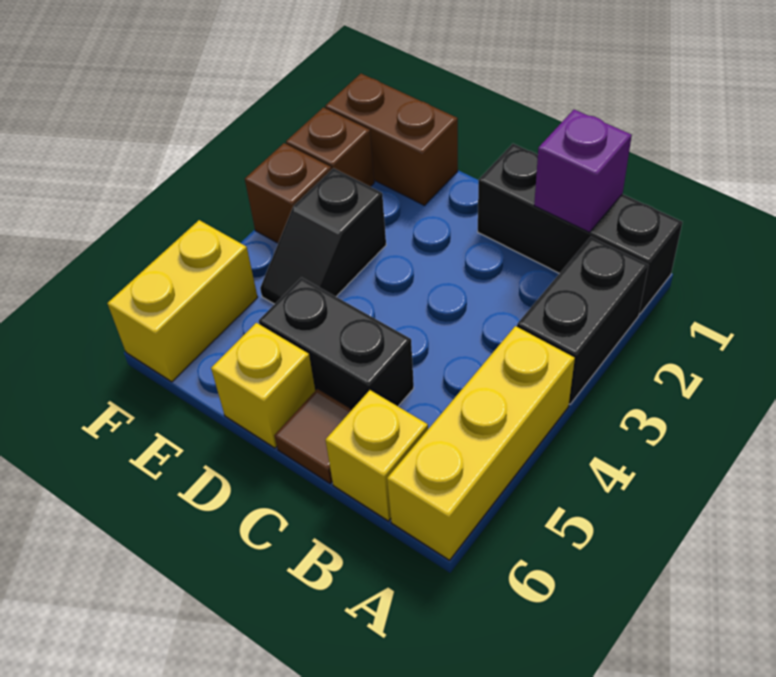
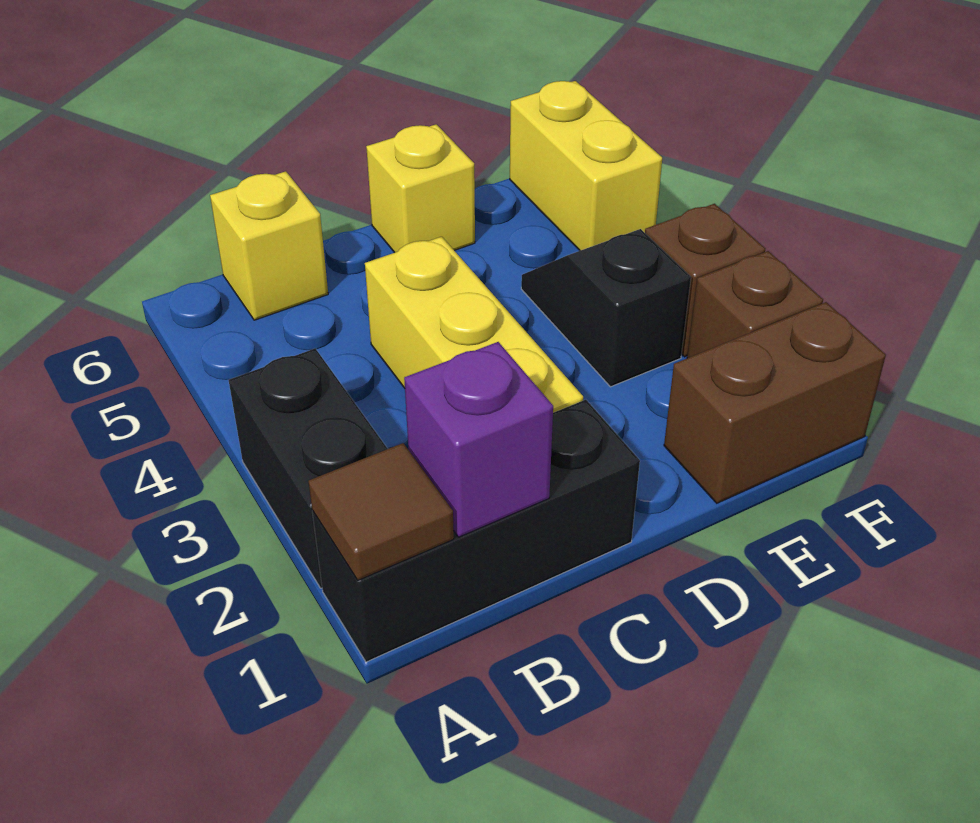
yellow 1x3 brick [387,326,575,560] -> yellow 1x3 brick moved to [365,237,583,413]
black 1x2 brick [259,278,414,409] -> none
brown 1x1 tile [274,389,352,484] -> brown 1x1 tile moved to [308,443,454,580]

